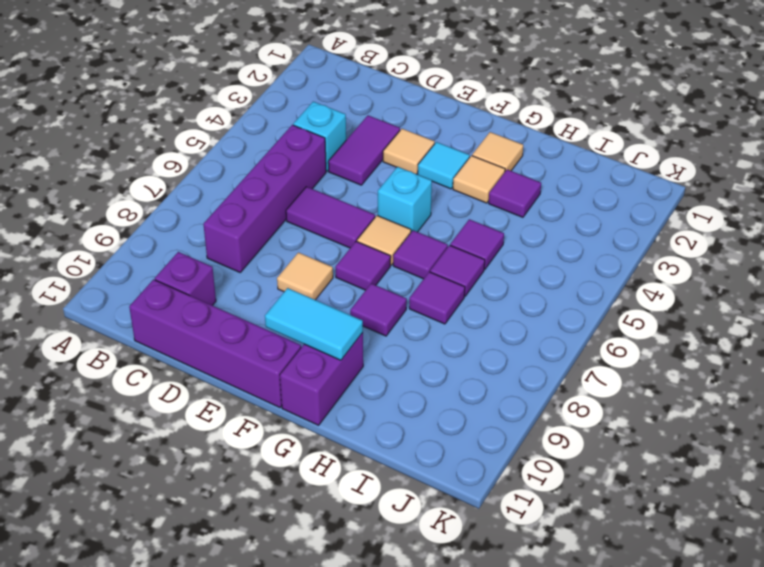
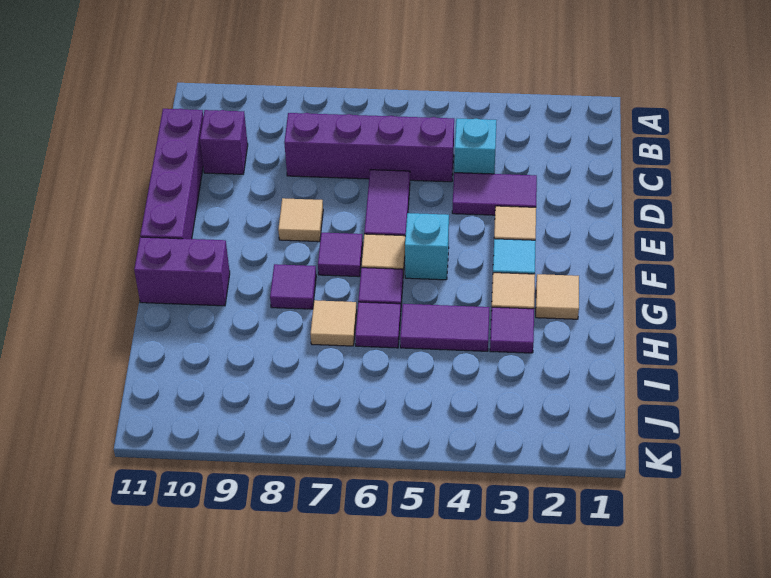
cyan 1x2 tile [265,288,363,360] -> none
purple 1x1 tile [450,219,504,269] -> purple 1x2 tile [400,304,490,351]
purple 1x1 tile [409,272,465,324] -> tan 1x1 tile [310,300,357,346]

